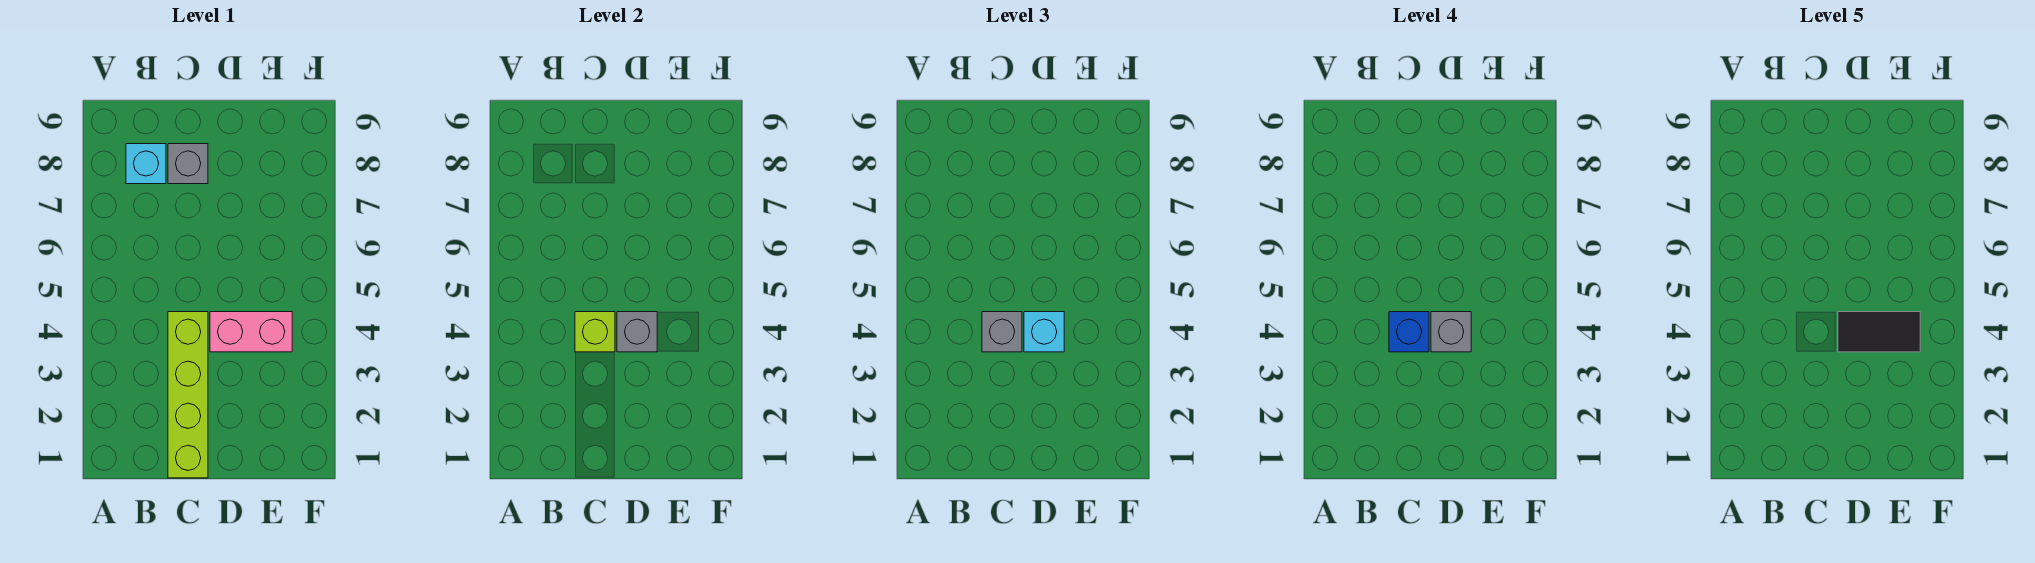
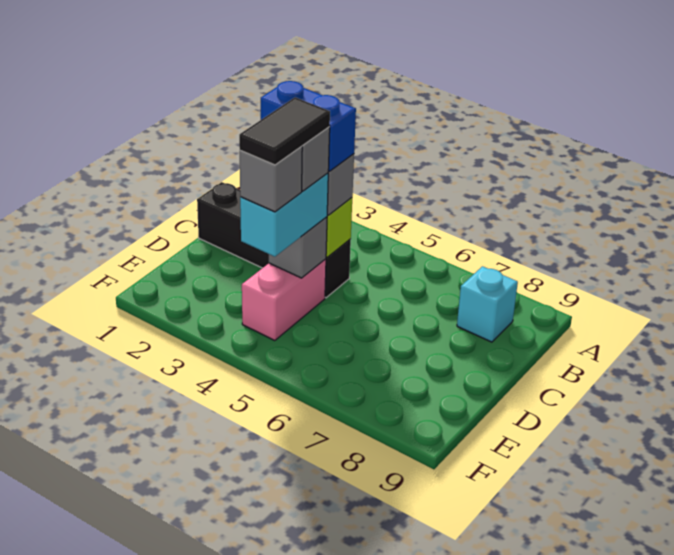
lime 1x4 brick [168,312,208,478] -> black 1x4 brick [197,182,351,298]
blue 1x1 brick [1389,312,1429,352] -> blue 1x2 brick [261,81,356,171]
grey 1x1 brick [168,144,208,184] -> grey 1x1 brick moved to [240,146,302,212]
cyan 1x1 brick [1024,312,1064,352] -> cyan 1x2 brick [240,173,328,257]

